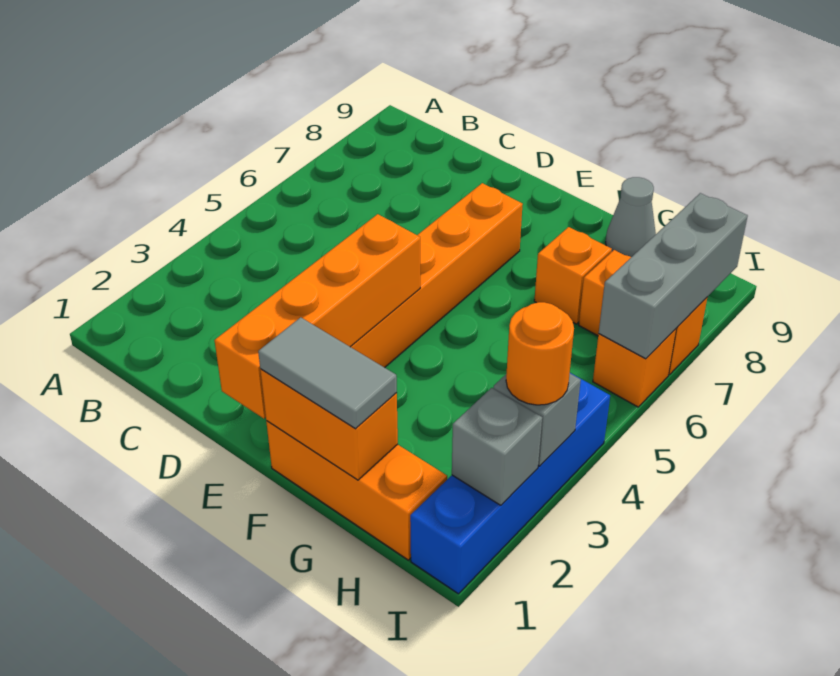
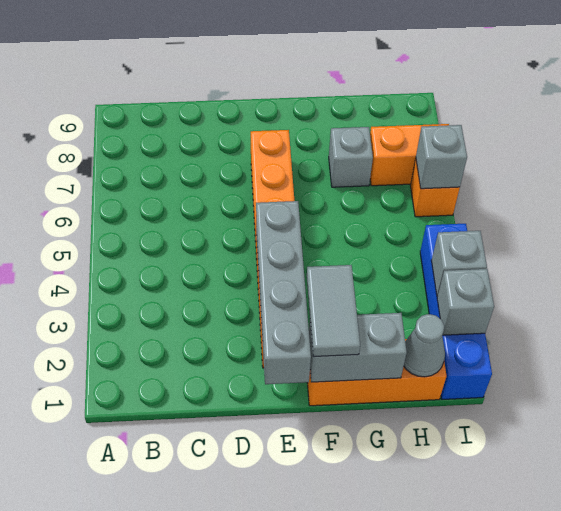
orange 1x4 brick [214,214,420,419] -> grey 1x4 brick [256,201,311,384]
orange 1x2 brick [260,369,398,480] -> grey 1x2 brick [309,313,407,382]
grey 1x2 tile [258,317,397,429] -> grey 1x2 tile turned to [307,265,360,357]
orange 1x1 brick [534,227,612,324] -> grey 1x1 brick [329,127,373,187]
grey 1x1 cone [605,177,656,257] -> grey 1x1 cone moved to [404,314,445,377]
orange 1x1 round brick [506,302,574,405] -> none
grey 1x3 brick [599,193,748,359] -> grey 1x1 brick [416,125,467,189]

